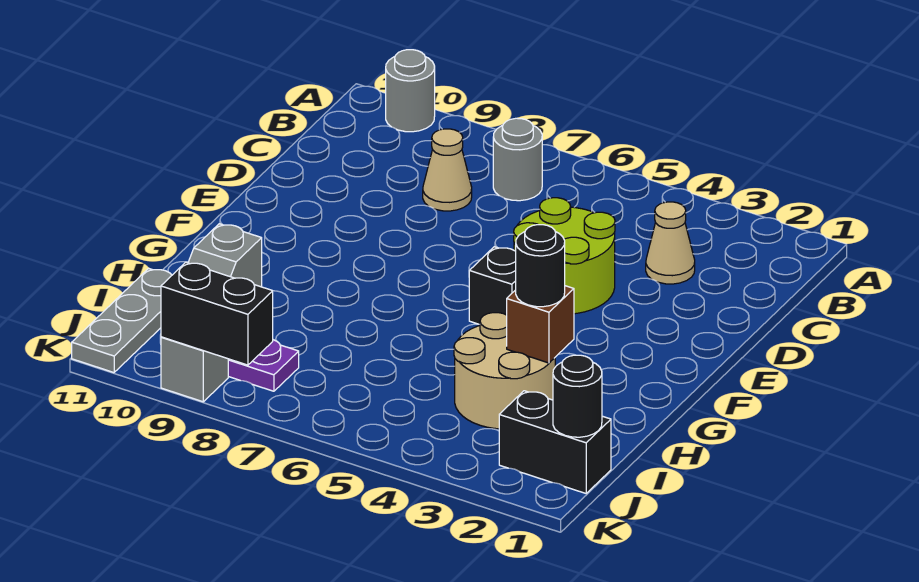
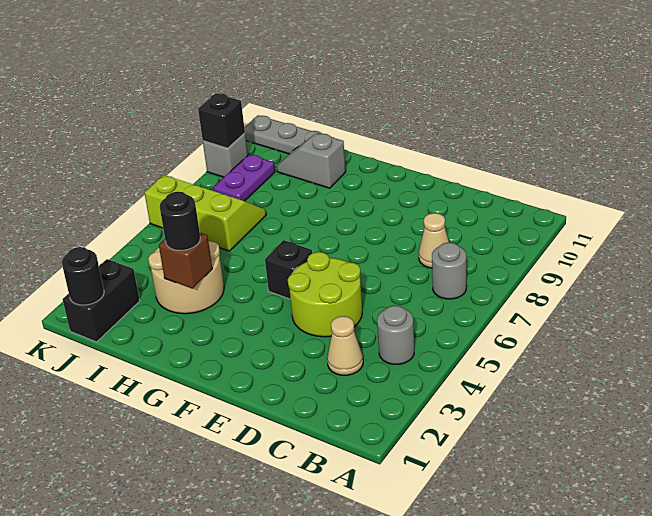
grey 1x1 round brick [386,50,435,132] -> grey 1x1 round brick moved to [377,306,414,364]
none -> lime 2x3 slope [144,175,266,251]
black 1x2 brick [161,262,273,365] -> black 1x1 brick [198,93,245,148]

